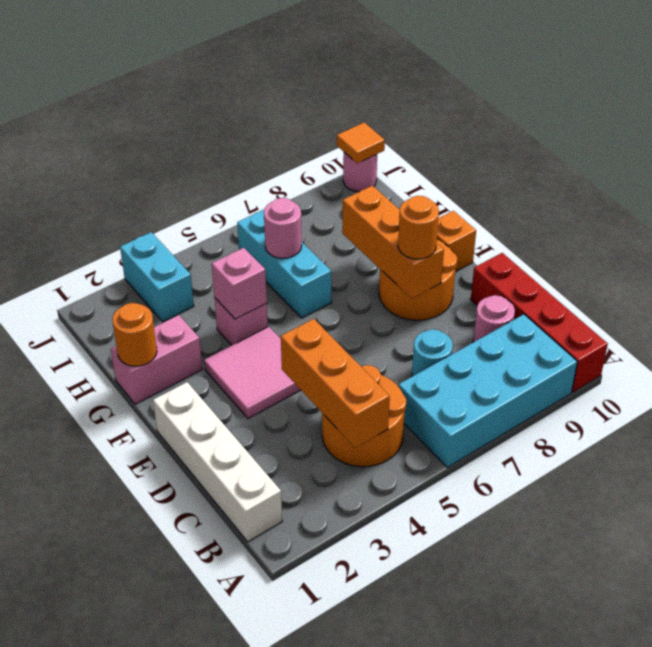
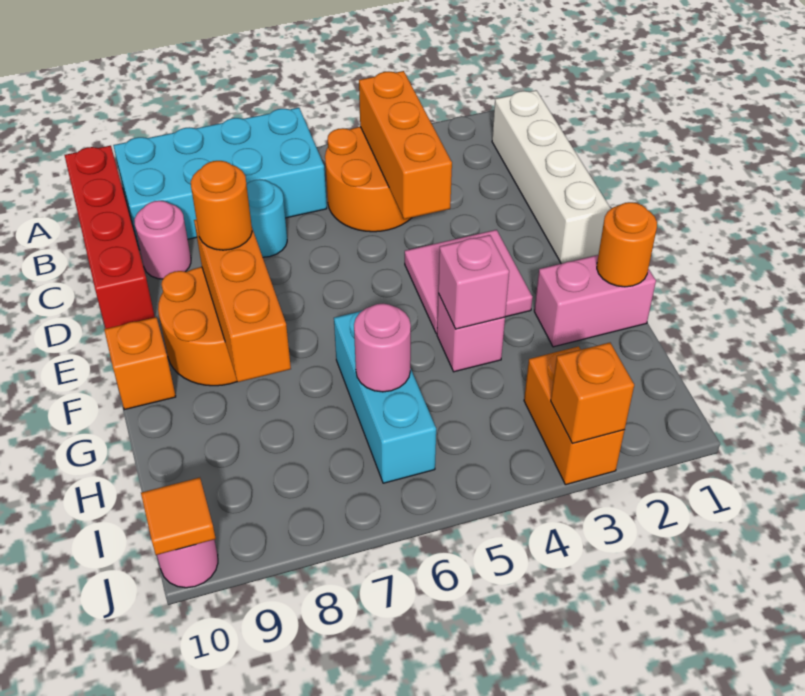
cyan 1x2 brick [120,232,194,322] -> orange 1x2 brick [524,346,625,485]
none -> orange 1x1 brick [551,343,634,443]

